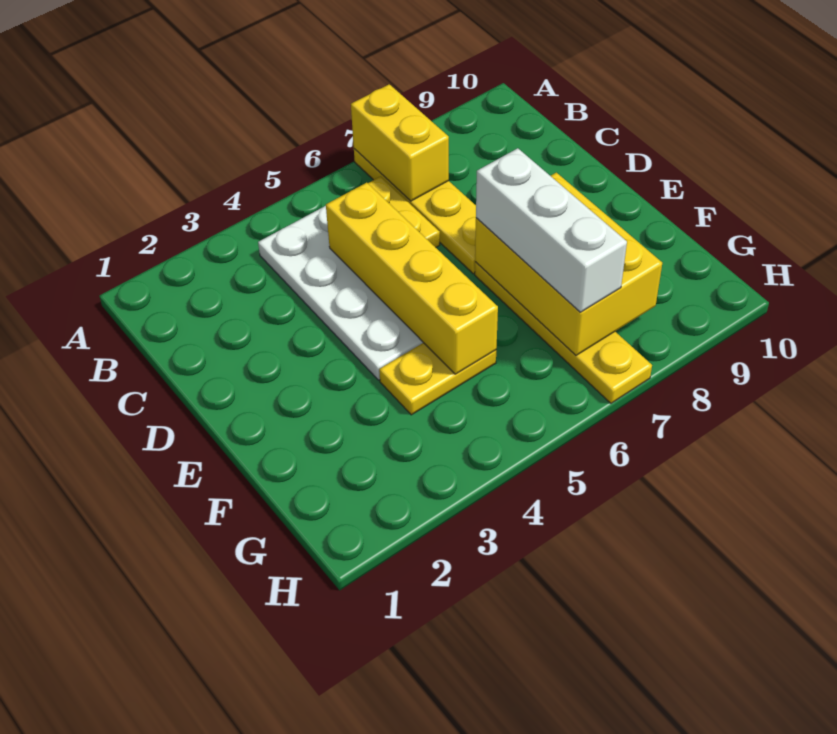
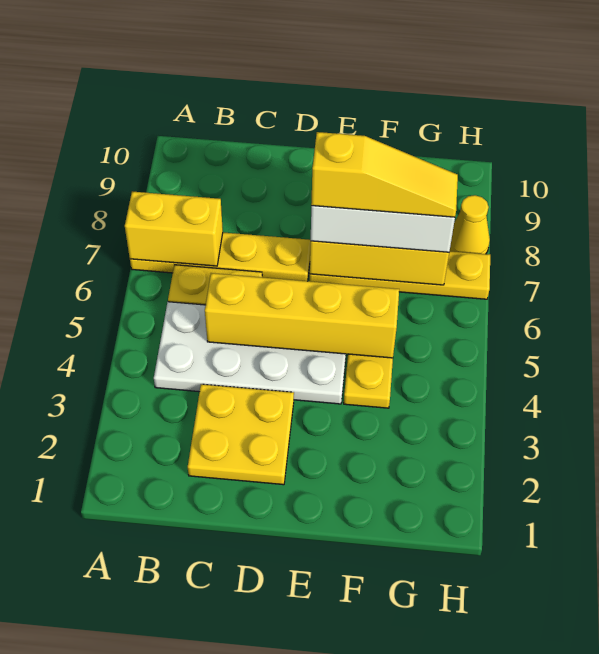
none -> yellow 2x2 plate [188,384,294,485]
none -> yellow 1x3 slope [311,132,458,217]
none -> yellow 1x1 cone [450,195,490,254]

